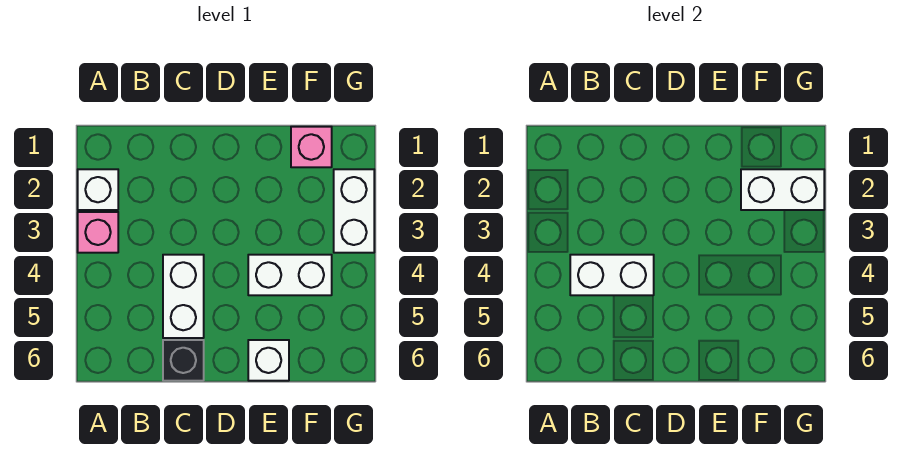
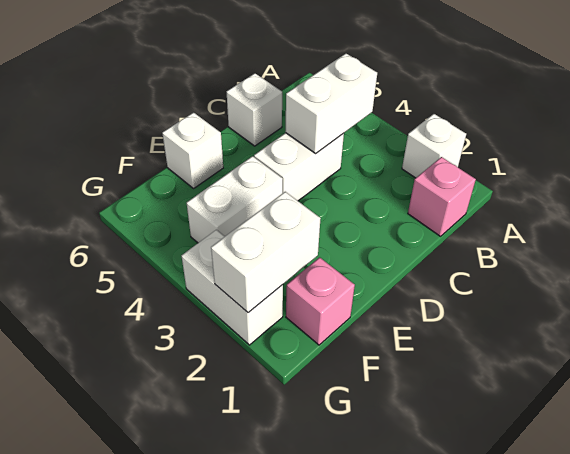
pink 1x1 brick [78,212,118,253] -> pink 1x1 brick moved to [408,157,476,236]
white 1x2 brick [163,255,204,338] -> white 1x2 brick turned to [254,133,344,201]
black 1x1 brick [163,340,204,381] -> white 1x1 brick [227,73,282,146]

